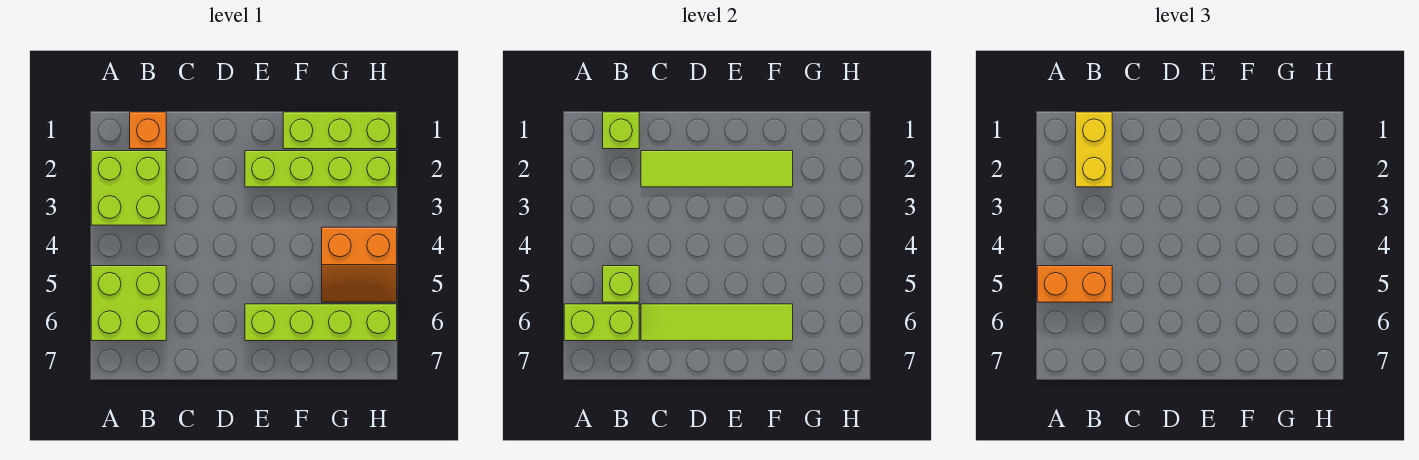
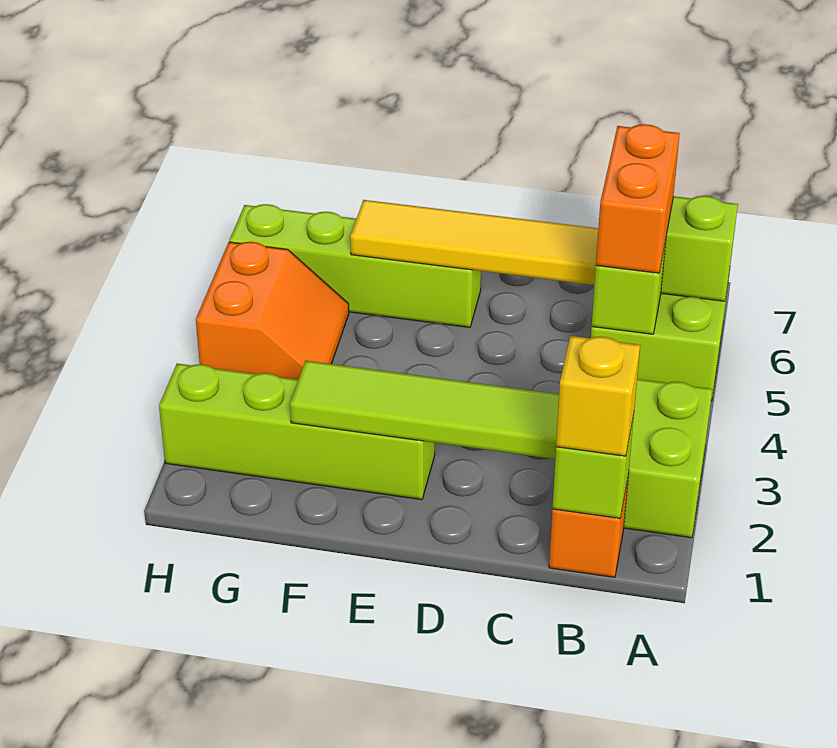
orange 1x2 brick [1037,266,1112,302] -> orange 1x2 brick turned to [596,124,680,273]
yellow 1x2 brick [1076,112,1112,187] -> yellow 1x1 brick [556,336,640,456]
lime 1x4 tile [641,304,793,341] -> yellow 1x4 tile [350,200,598,285]
lime 1x3 brick [283,112,397,149] -> none
orange 2x2 slope [322,227,397,302] -> orange 2x2 slope turned to [196,242,349,380]

